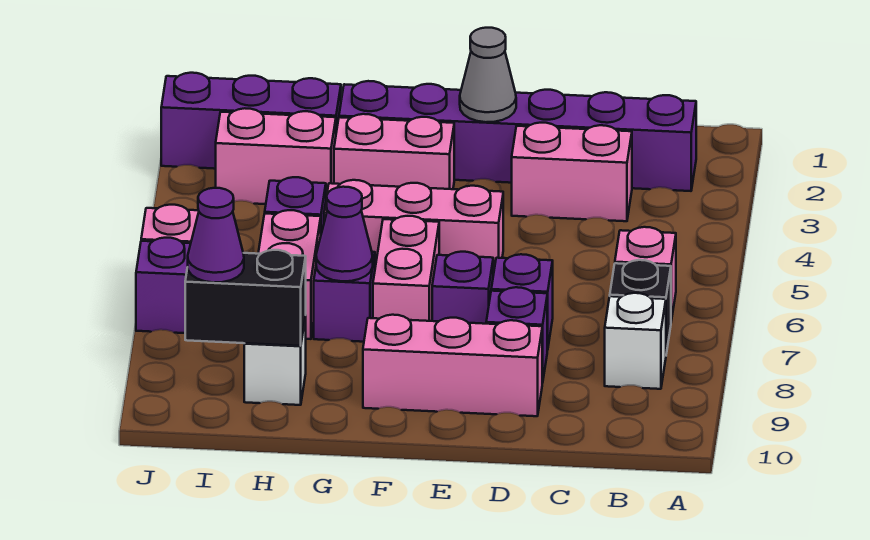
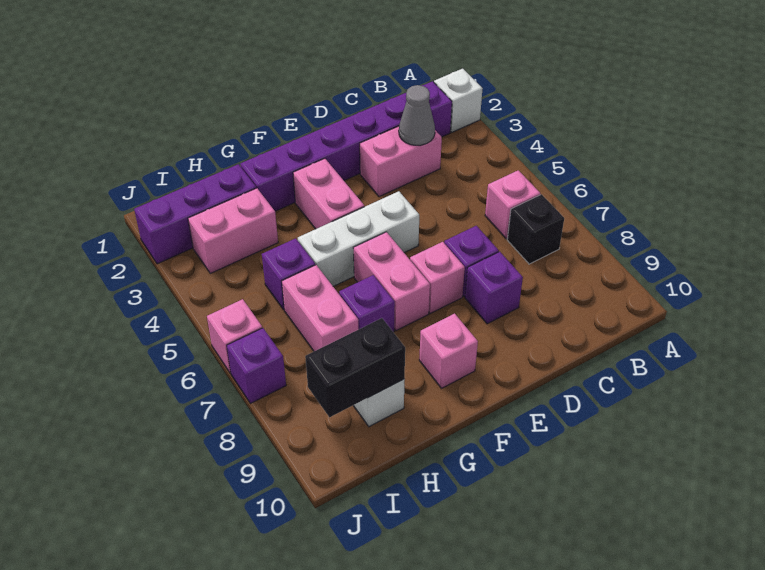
white 1x1 brick [605,293,666,389] -> white 1x1 brick moved to [434,69,483,132]
pink 1x3 brick [363,315,542,416] -> pink 1x1 brick [419,314,478,388]
grey 1x1 cone [460,28,516,122] -> grey 1x1 cone moved to [399,85,435,145]
pink 1x3 brick [324,180,503,275] -> white 1x3 brick [298,191,419,286]
purple 1x1 brick [432,252,493,324] -> pink 1x1 brick [410,242,465,313]
pink 1x2 brick [334,114,454,189] -> pink 1x2 brick turned to [293,159,364,229]
purple 1x1 cone [316,187,373,281] -> none
purple 1x1 cone [188,188,244,283] -> none

